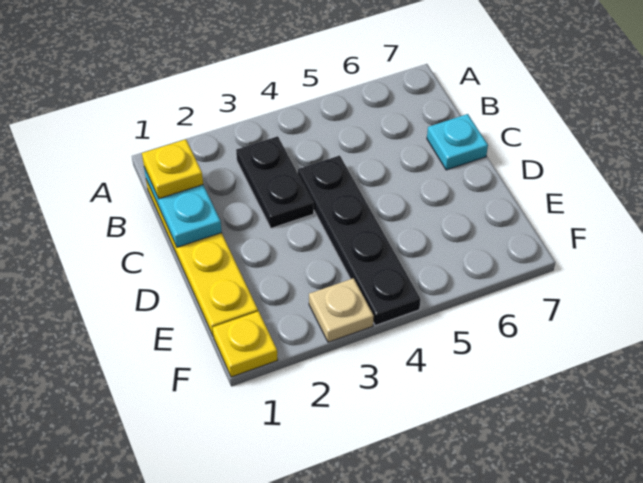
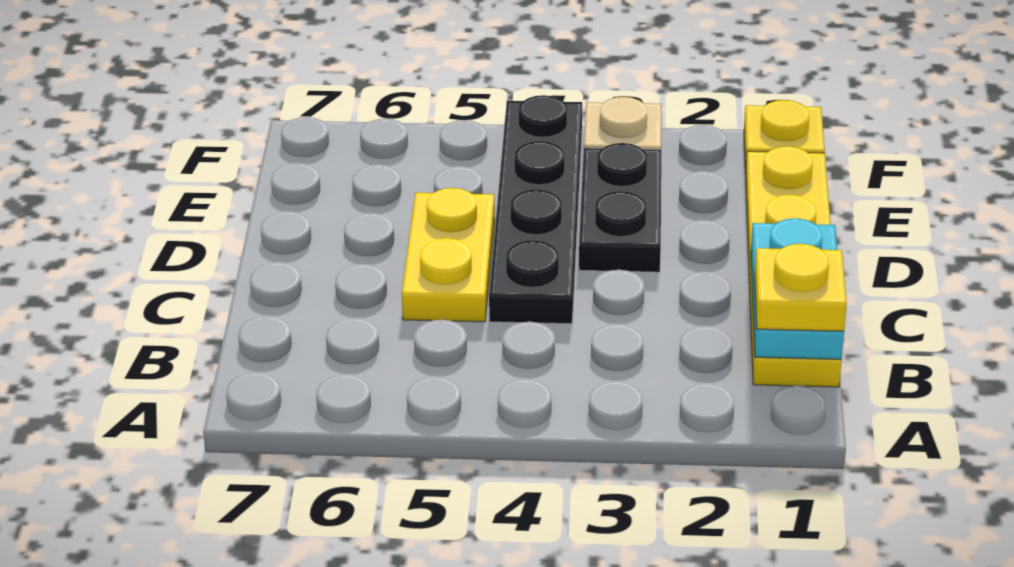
black 1x2 plate [236,136,314,228] -> black 1x2 plate moved to [579,143,661,272]
none -> yellow 1x2 plate [402,188,495,322]
cyan 1x1 plate [427,114,488,170] -> none

